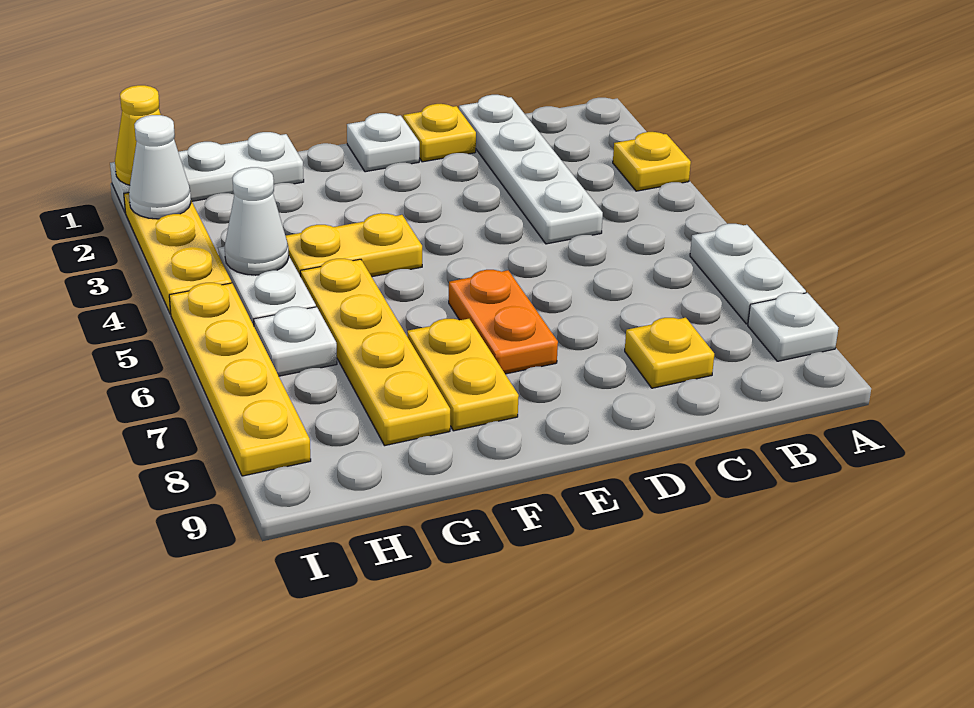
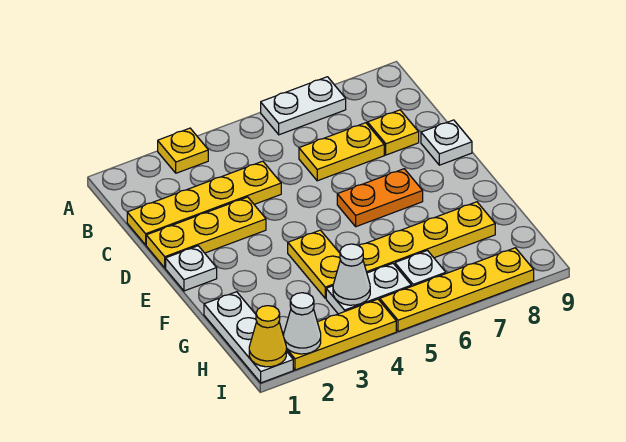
white 1x1 plate [748,292,839,361] -> white 1x1 plate moved to [421,120,472,165]
white 1x4 plate [459,95,603,244] -> yellow 1x4 plate [127,161,281,245]
yellow 1x1 plate [403,104,476,162] -> yellow 1x3 plate [146,197,266,268]
yellow 1x2 plate [407,319,519,431] -> yellow 1x2 plate moved to [299,123,384,181]

